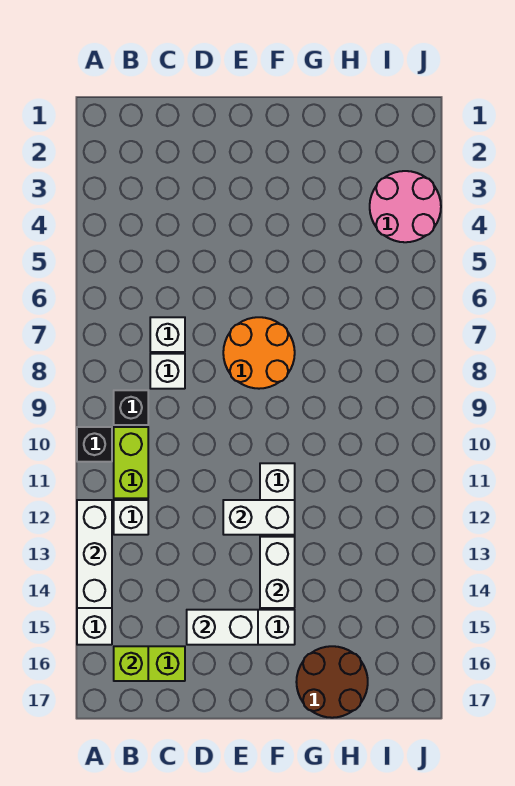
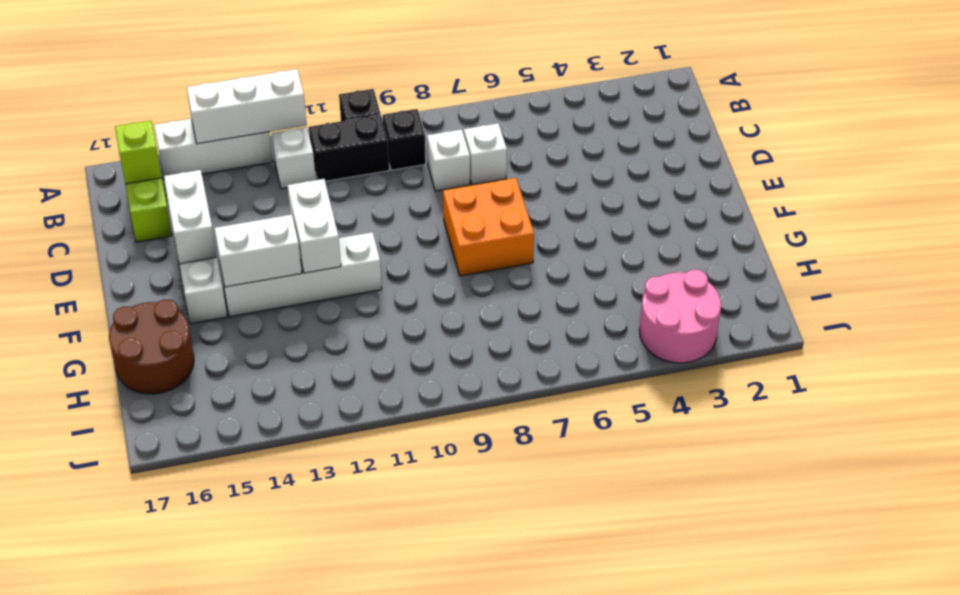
lime 1x2 brick [114,427,148,498] -> black 1x2 brick [309,115,389,181]
orange 2x2 round brick [223,317,295,389] -> orange 2x2 brick [443,178,534,276]

